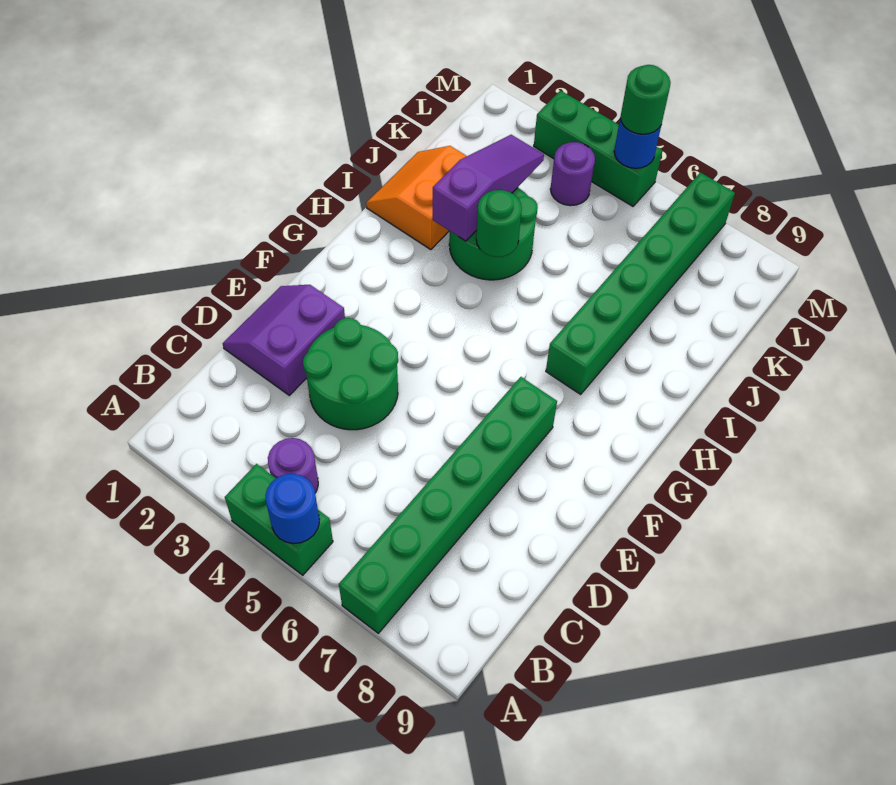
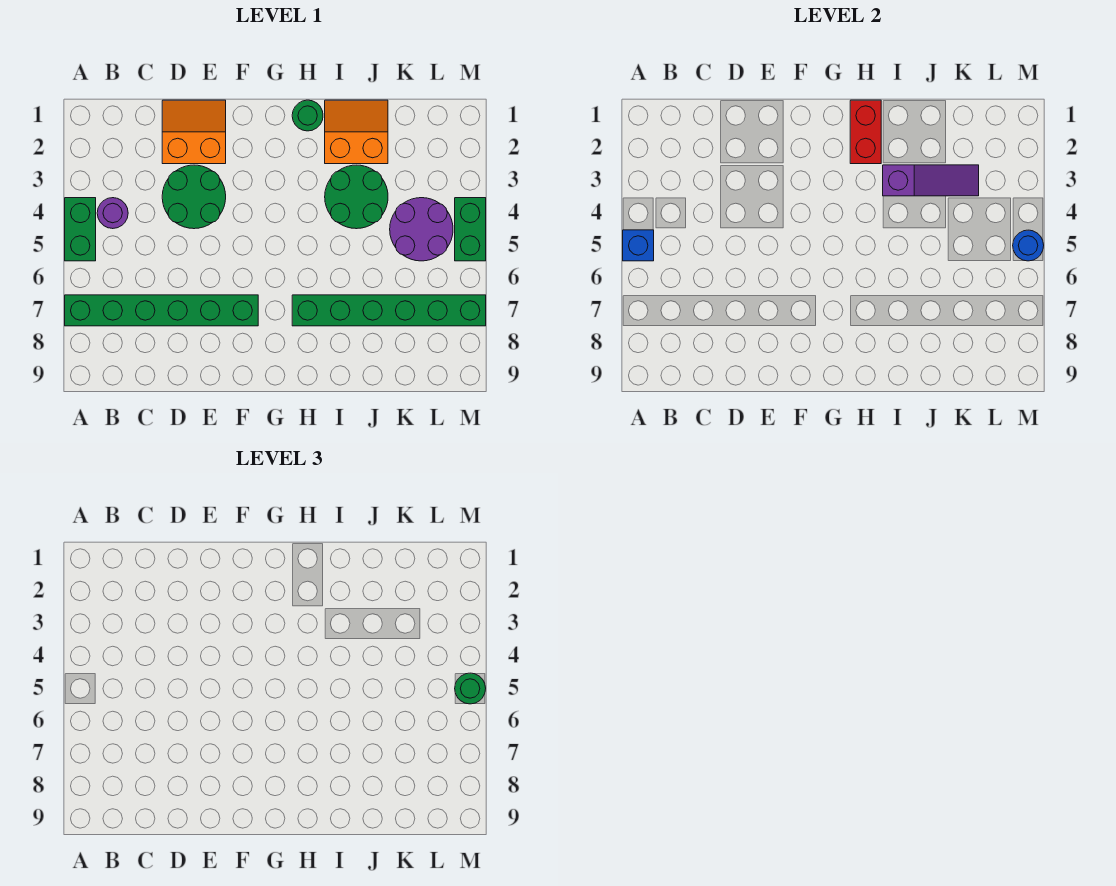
blue 1x1 round brick [265,474,319,544] -> blue 1x1 brick [623,230,654,261]
purple 2x2 slope [223,285,345,395] -> orange 2x2 slope [162,100,226,164]
none -> red 1x2 brick [850,100,881,164]
green 1x1 round brick [476,190,522,257] -> green 1x1 round brick moved to [292,100,323,131]
purple 1x1 round brick [550,142,595,206] -> purple 2x2 round brick [390,198,453,261]
green 1x3 brick [534,90,662,206] -> green 1x2 brick [455,198,486,261]

